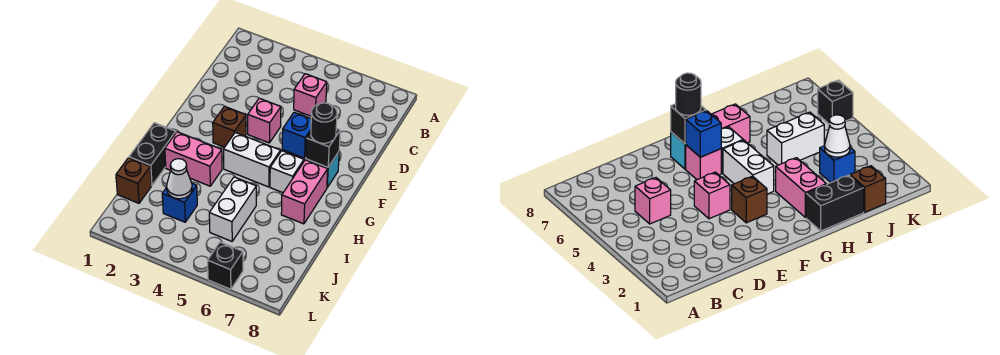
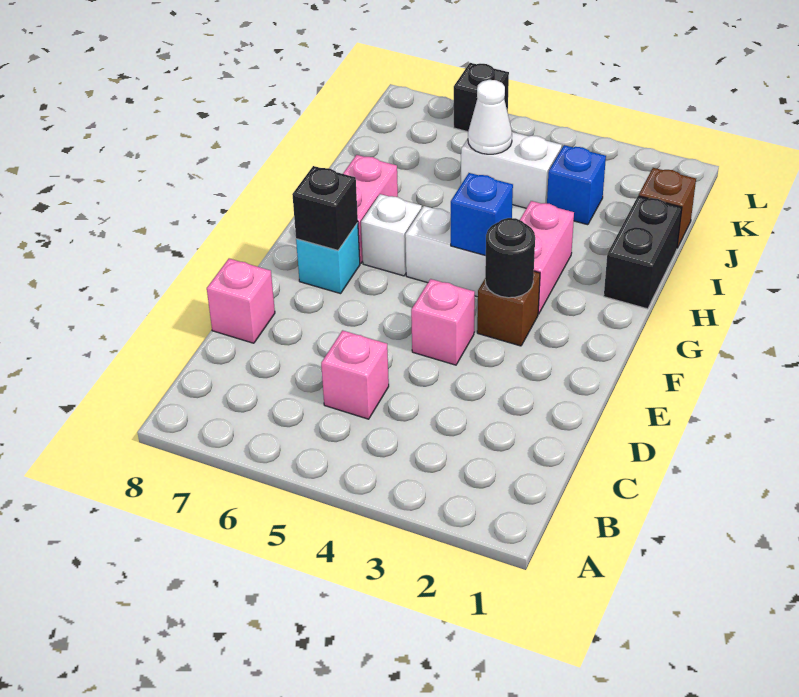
pink 1x1 brick [686,145,721,180] -> pink 1x1 brick moved to [207,259,275,343]
blue 1x1 brick [282,112,311,158] -> blue 1x1 brick moved to [451,173,513,256]
black 1x1 round brick [311,103,337,143] -> black 1x1 round brick moved to [485,218,535,298]
pink 1x2 brick [165,132,222,186] -> pink 1x2 brick turned to [520,201,574,314]
white 1x2 brick [209,177,256,241] -> white 1x2 brick turned to [461,132,562,208]
white 1x1 cone [167,159,192,199] -> white 1x1 cone moved to [468,80,512,154]

